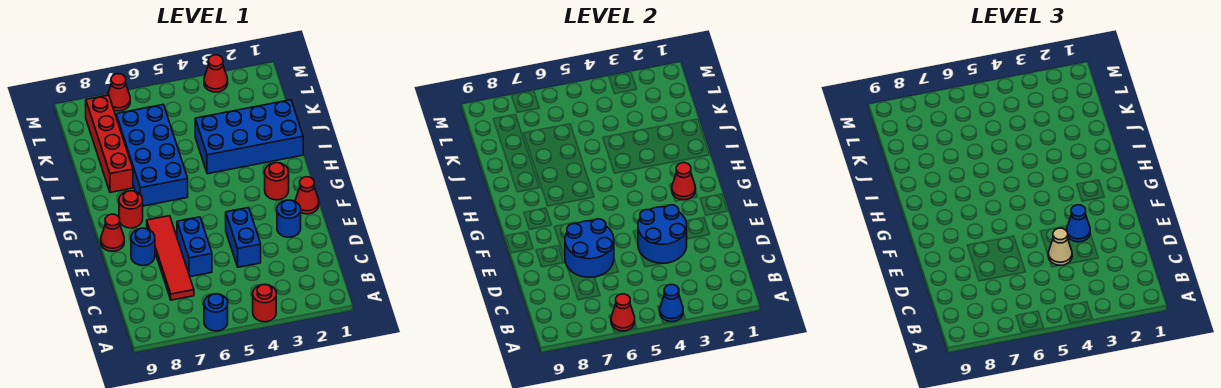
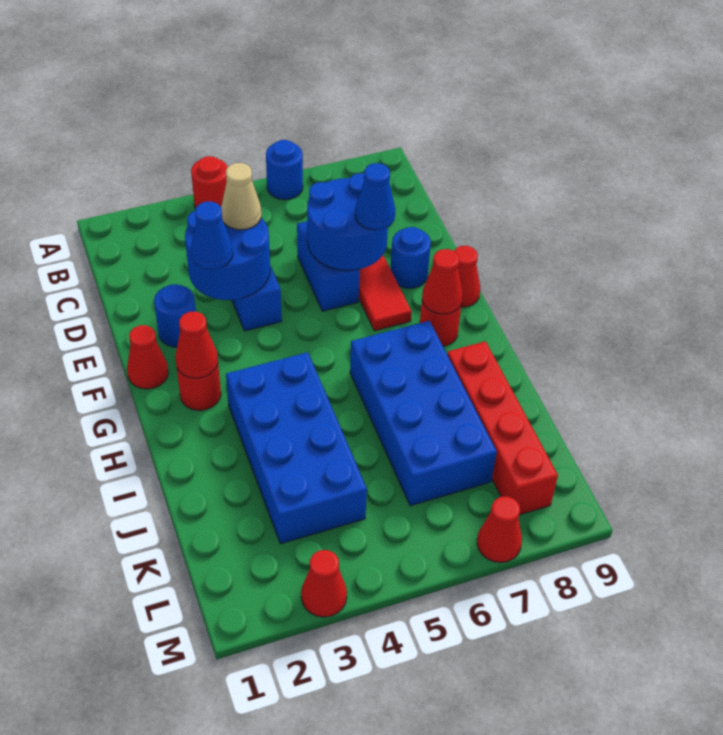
blue 1x1 cone [660,285,683,322] -> blue 1x1 cone moved to [355,163,395,230]
red 1x1 cone [611,294,635,331] -> red 1x1 cone moved to [422,249,463,314]
blue 2x4 brick [195,100,303,174] -> blue 2x4 brick turned to [226,352,367,544]

